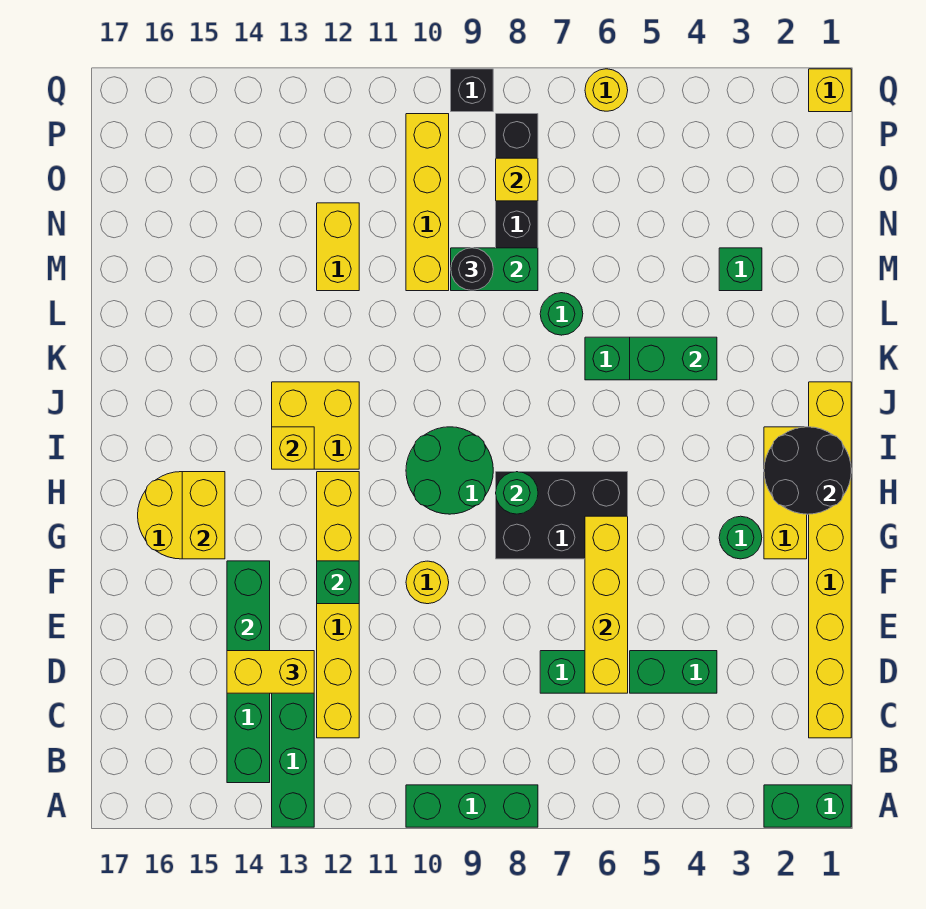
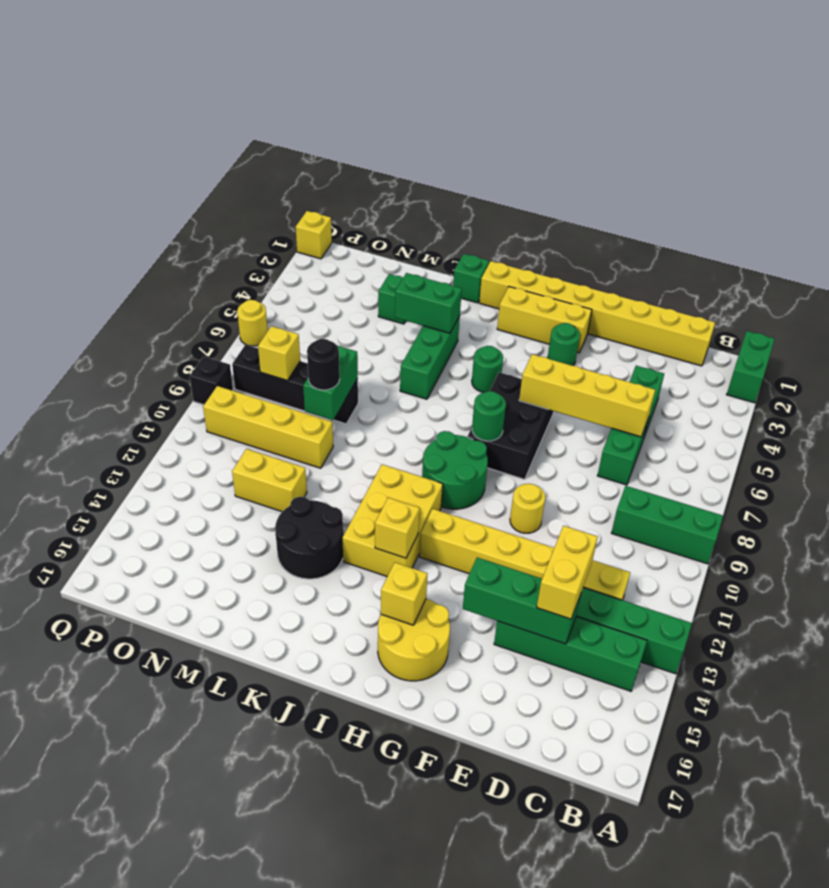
green 1x3 brick [406,785,538,827] -> green 1x3 brick turned to [611,486,723,564]
green 1x1 brick [317,561,359,604] -> green 1x1 brick moved to [453,254,489,303]
yellow 1x2 brick [182,472,225,559] -> yellow 1x1 brick [381,562,427,625]
black 2x2 round brick [764,427,851,514] -> black 2x2 round brick moved to [275,497,344,579]
yellow 2x2 brick [272,382,359,469] -> yellow 2x3 brick [343,464,443,576]
green 1x2 brick [630,337,717,380] -> green 1x2 brick turned to [395,273,462,333]
green 1x1 round brick [540,293,583,335] -> green 1x1 round brick moved to [472,346,503,392]

